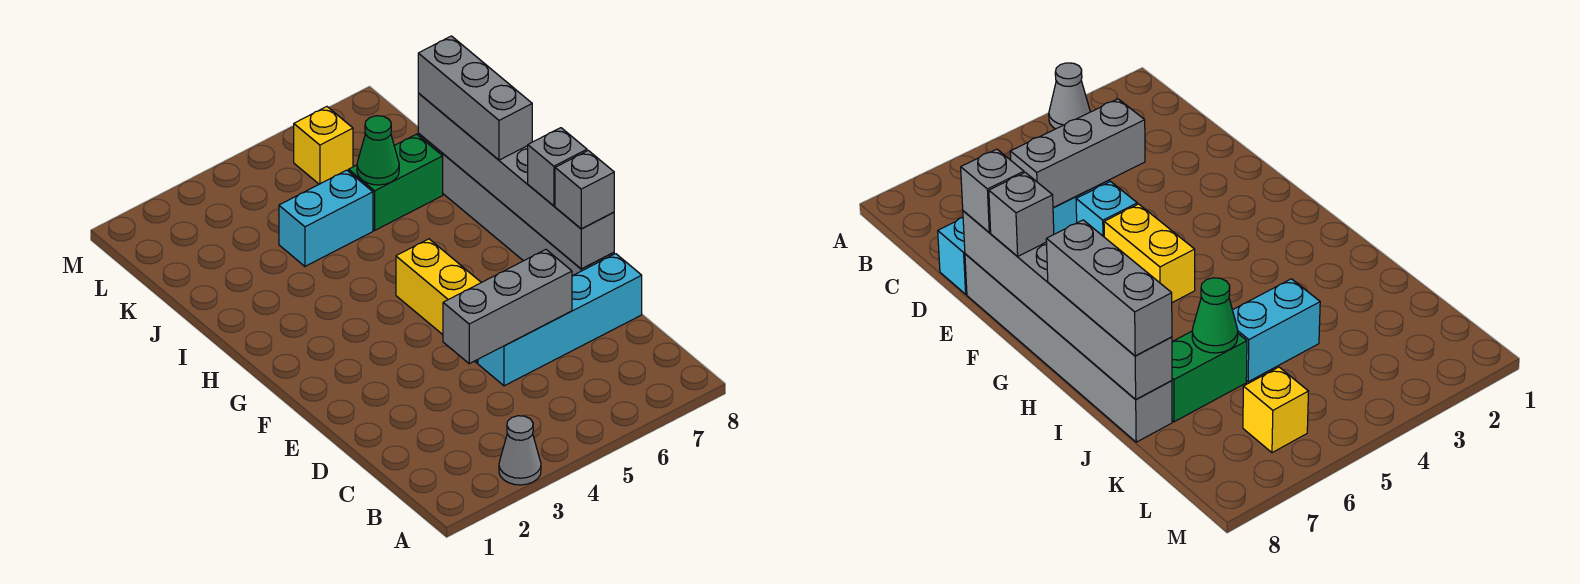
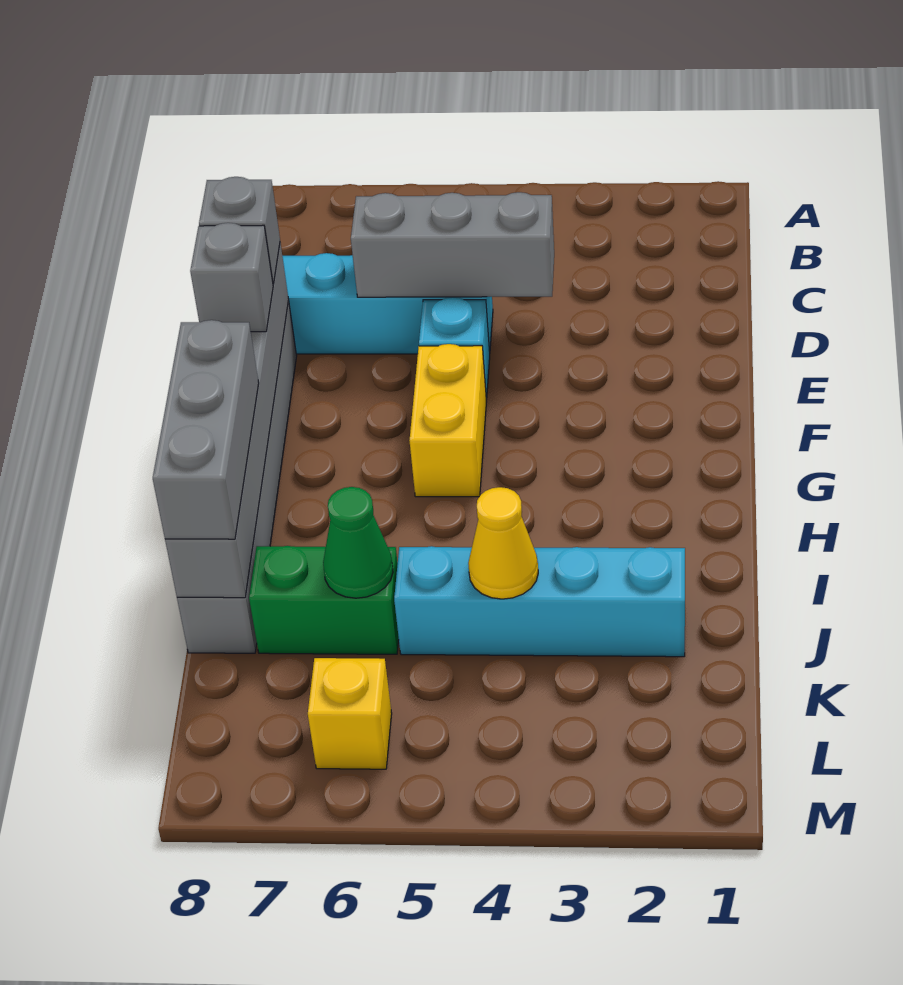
grey 1x1 cone [499,416,541,485] -> none
cyan 1x2 brick [279,170,373,266] -> cyan 1x4 brick [394,546,685,657]
none -> yellow 1x1 cone [468,487,538,599]

